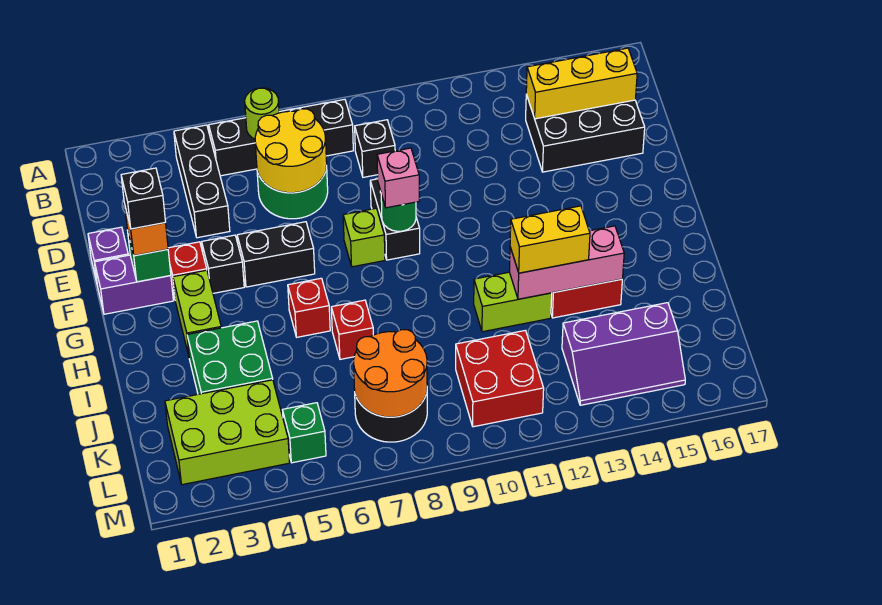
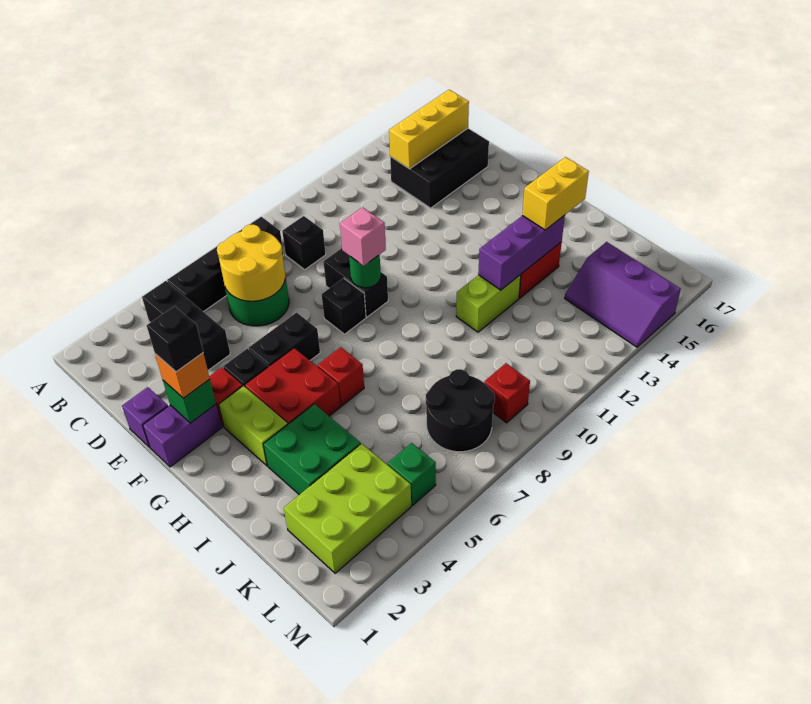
lime 1x1 round brick [245,88,279,139] -> none
lime 1x1 brick [343,208,385,267] -> black 1x1 brick [322,278,366,334]
red 1x1 brick [331,300,373,359] -> red 1x1 brick moved to [484,363,530,423]
pink 1x3 brick [509,226,624,299] -> purple 1x3 brick [478,215,565,290]
yellow 1x2 brick [510,206,590,273] -> yellow 1x2 brick moved to [522,157,589,230]
orange 2x2 round brick [354,330,427,417] -> none
red 2x2 brick [456,330,544,427] -> red 2x2 brick moved to [245,348,341,424]
purple 2x3 slope [562,303,685,405] -> purple 2x3 slope turned to [565,242,681,347]

